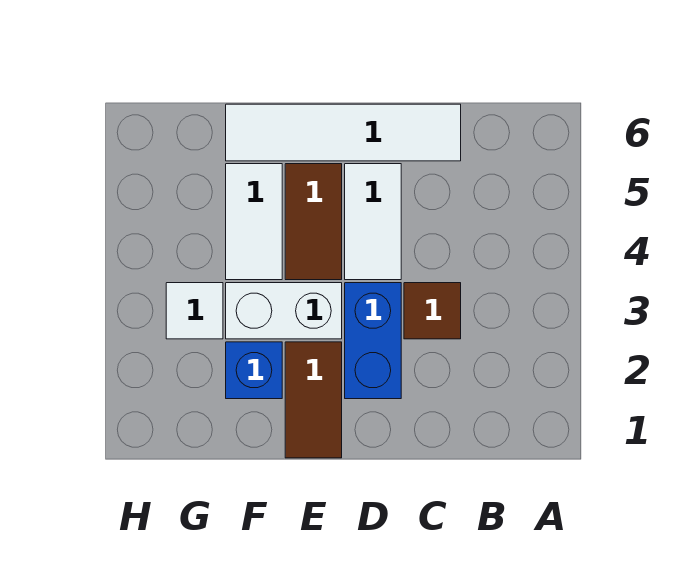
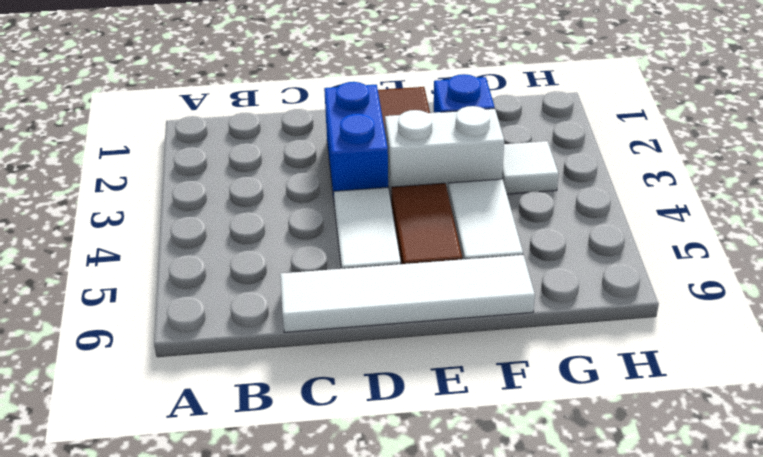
brown 1x1 tile [404,283,461,339] -> none

